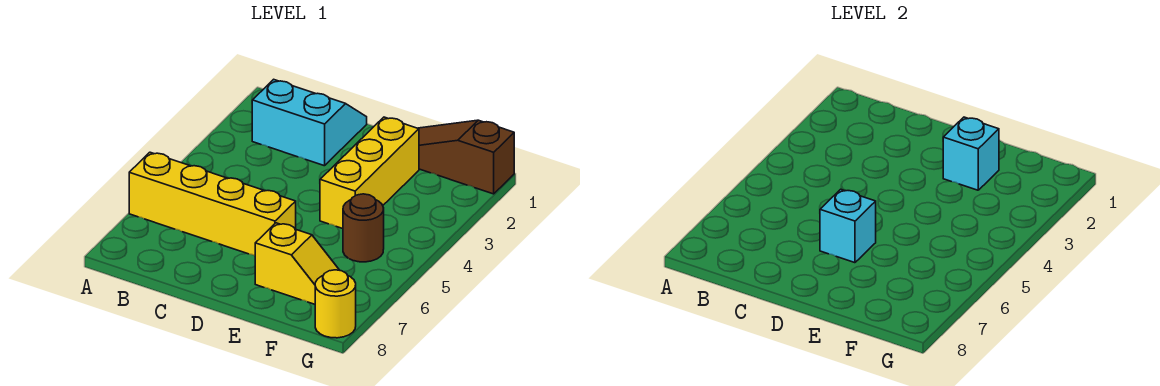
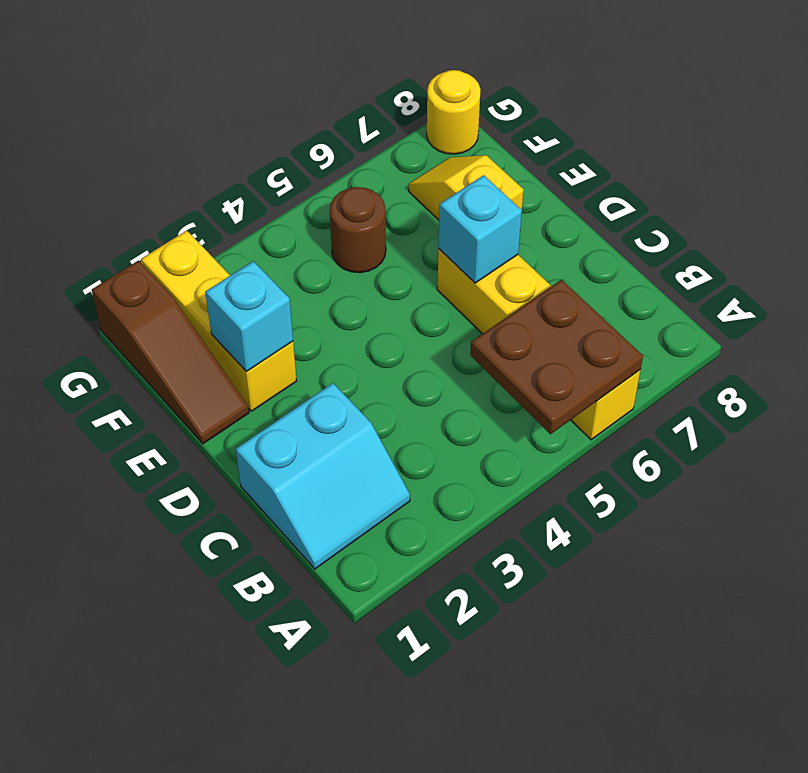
none -> brown 2x2 plate [470,280,643,434]
cyan 2x2 slope [252,79,367,166] -> cyan 2x2 slope turned to [236,383,410,569]
yellow 1x3 brick [320,117,419,229] -> yellow 1x3 brick turned to [141,230,297,411]

